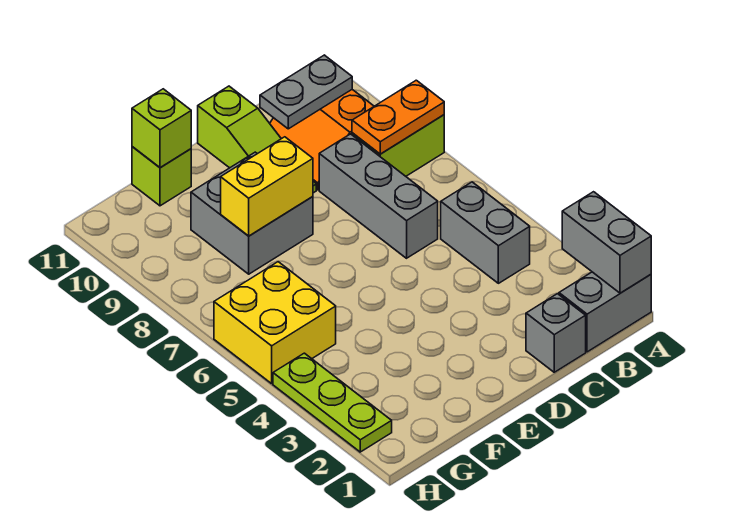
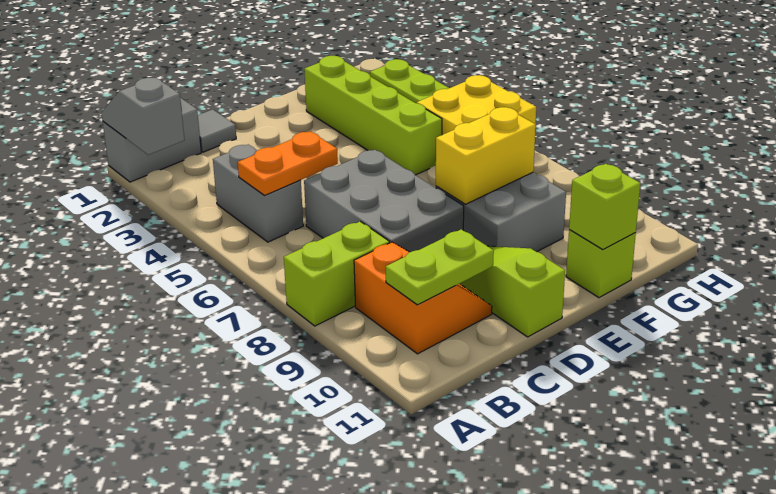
grey 1x2 brick [562,192,651,293] -> grey 1x2 slope [101,78,184,155]
orange 1x2 plate [352,80,444,154] -> orange 1x2 plate moved to [238,131,338,196]
grey 1x2 plate [260,55,352,129] -> lime 1x2 plate [386,229,494,305]
grey 1x1 brick [526,294,586,372] -> grey 1x1 tile [198,109,236,152]
grey 1x3 brick [319,134,438,258] -> grey 2x3 brick [304,150,464,252]
none -> lime 1x4 brick [304,56,442,175]

